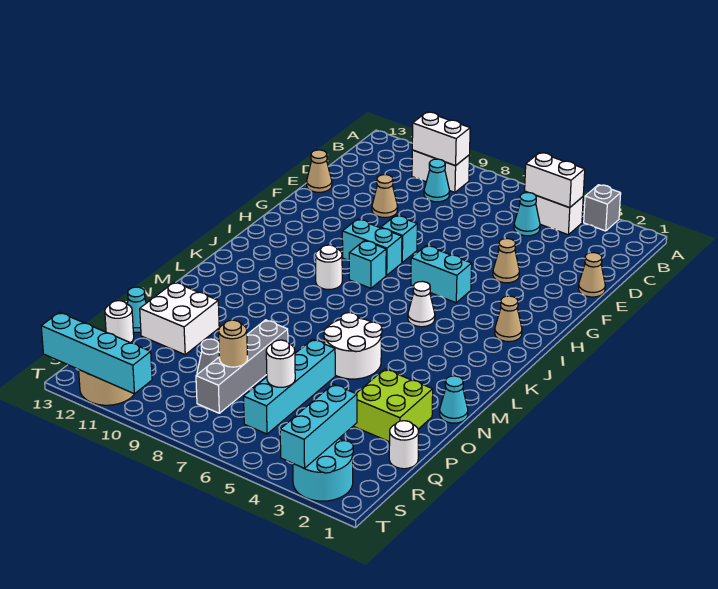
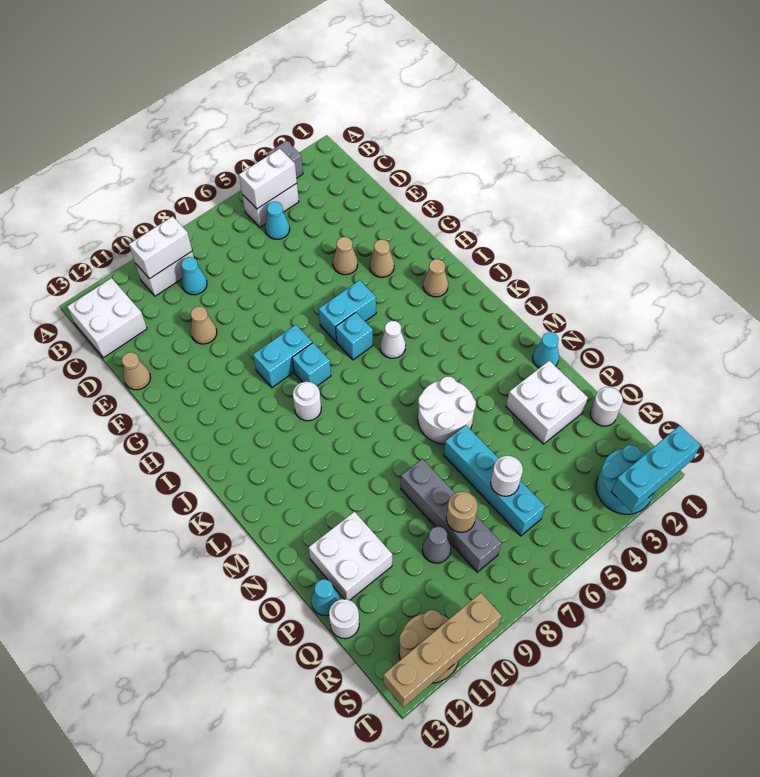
none -> white 2x2 brick [67,278,147,358]
tan 1x1 cone [579,252,605,297] -> tan 1x1 cone moved to [370,240,394,277]
cyan 1x1 brick [381,215,417,262] -> cyan 1x1 brick moved to [336,312,373,360]
lime 2x2 brick [353,369,433,442] -> white 2x2 brick [506,361,588,444]
cyan 1x3 brick [280,384,357,468] -> cyan 1x3 brick turned to [611,426,700,512]
cyan 1x4 brick [41,312,152,394] -> tan 1x4 brick [383,593,502,707]

